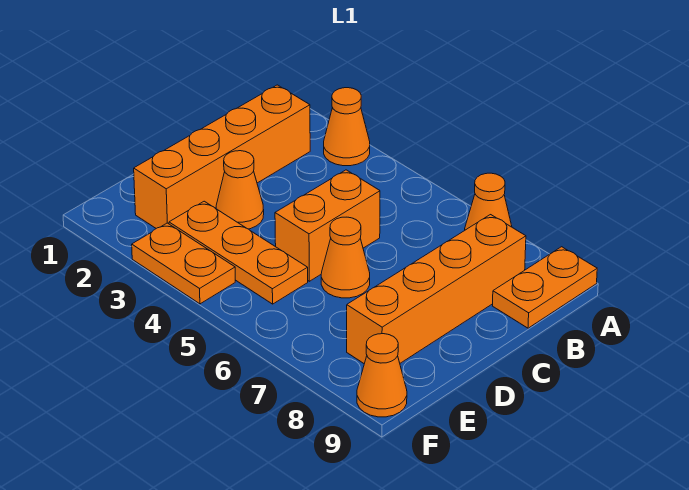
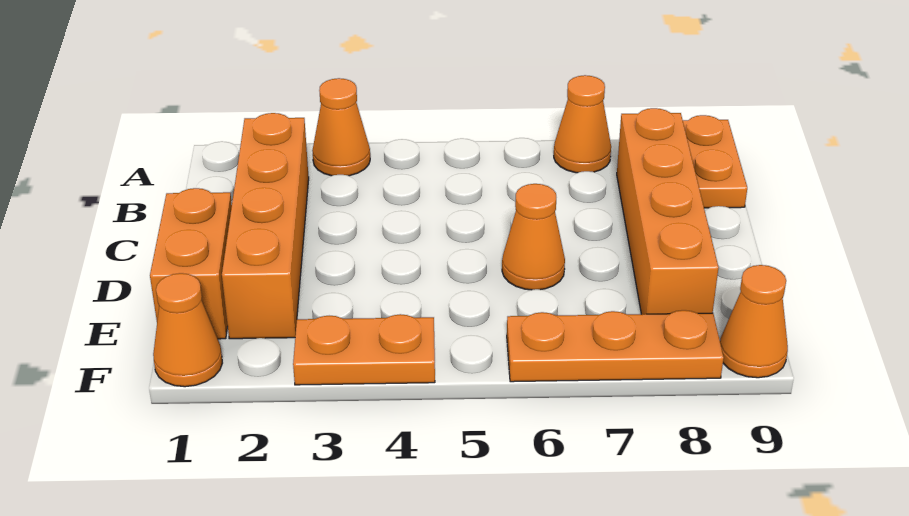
orange 1x2 brick [275,170,380,281] -> orange 1x2 brick moved to [150,188,232,339]
orange 1x1 cone [216,151,264,229] -> orange 1x1 cone moved to [153,273,222,387]
orange 1x3 plate [169,201,308,304] -> orange 1x3 plate moved to [507,310,724,382]

